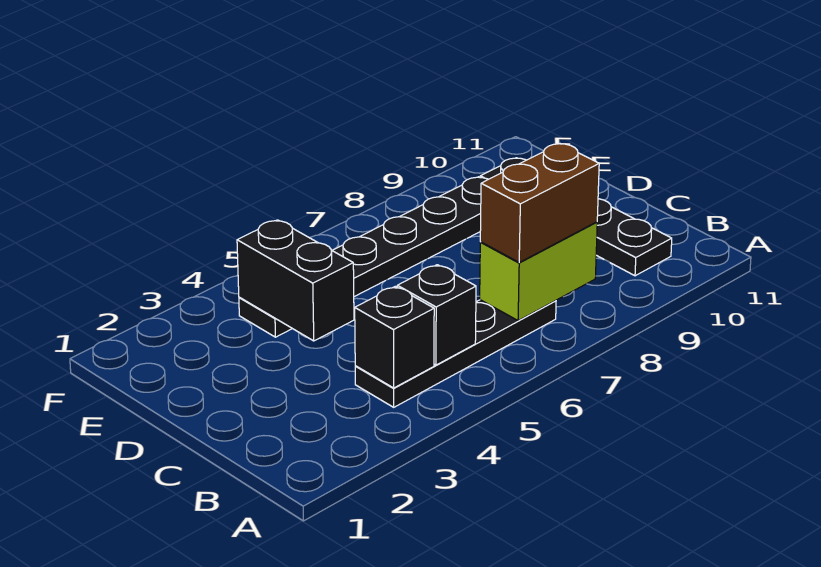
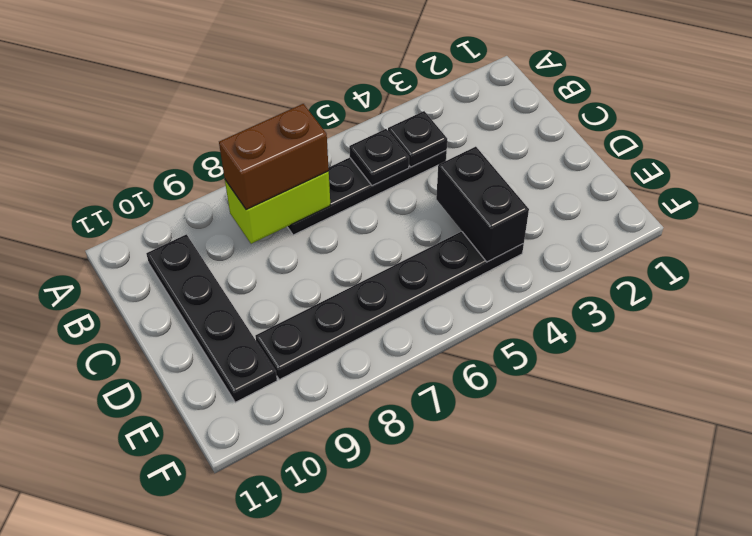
black 1x1 brick [355,286,434,388] -> black 1x1 plate [388,111,447,167]
black 1x1 brick [397,265,476,365] -> black 1x1 plate [349,129,409,186]

